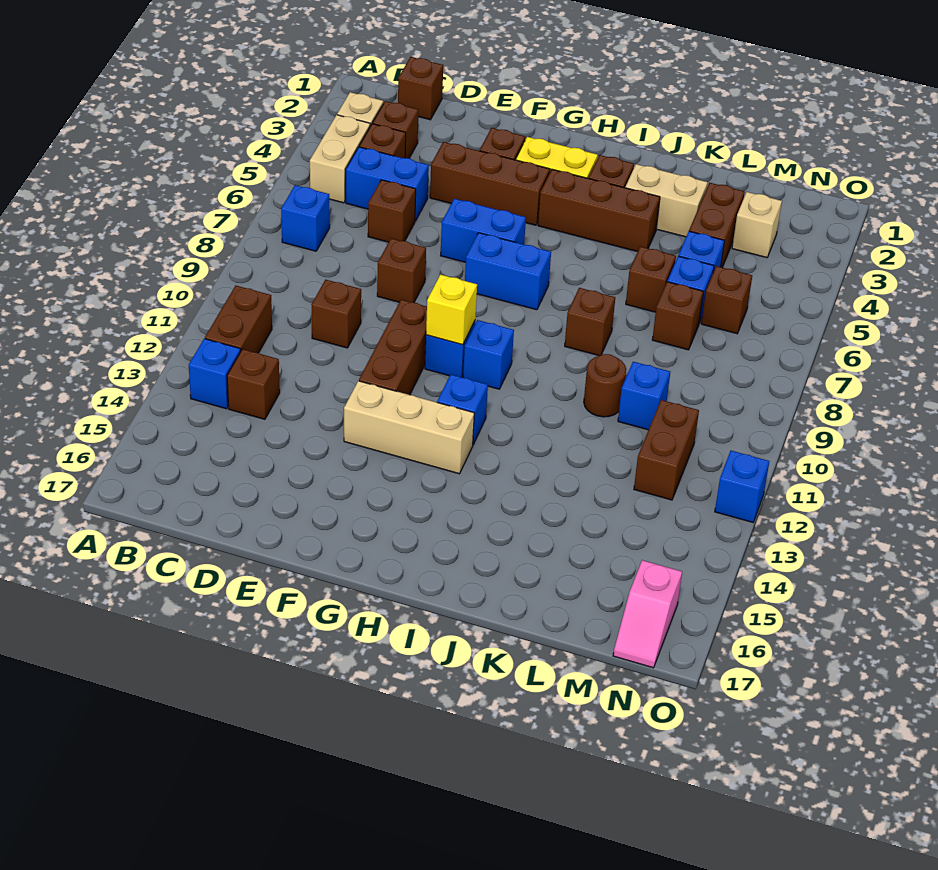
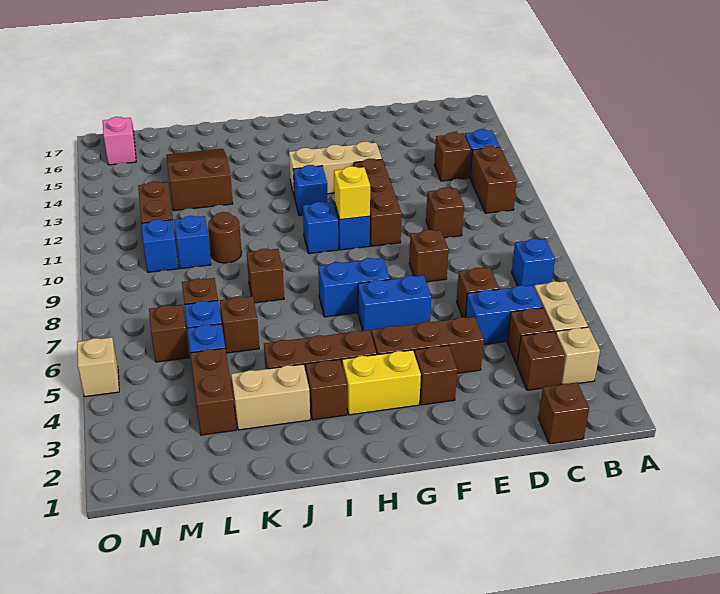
none -> brown 2x3 slope [166,149,233,211]
tan 1x1 brick [732,192,782,258] -> tan 1x1 brick moved to [77,337,119,397]
blue 1x1 brick [715,451,769,522] -> blue 1x1 brick moved to [141,219,179,272]

